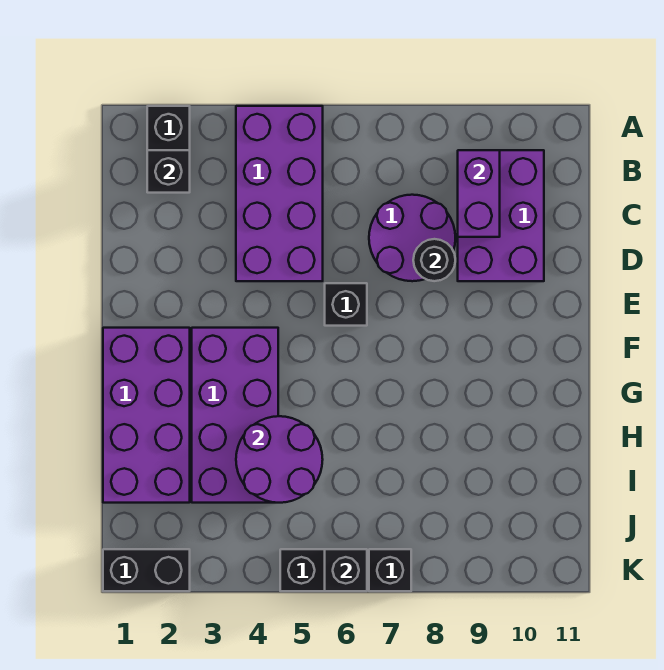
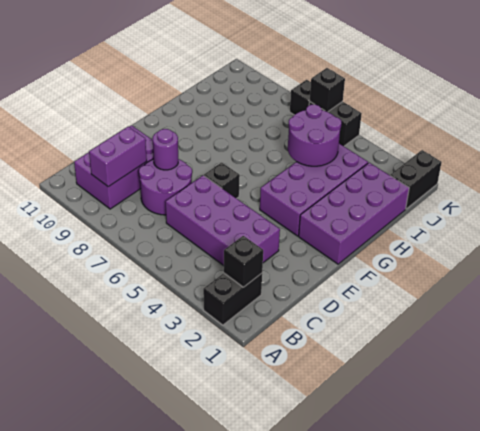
purple 2x4 brick [236,106,323,281] -> purple 2x4 brick turned to [166,175,280,266]
black 1x1 round brick [413,239,455,281] -> purple 1x1 round brick [153,129,178,170]
black 1x2 brick [103,549,190,591] -> black 1x2 brick turned to [390,150,442,209]

